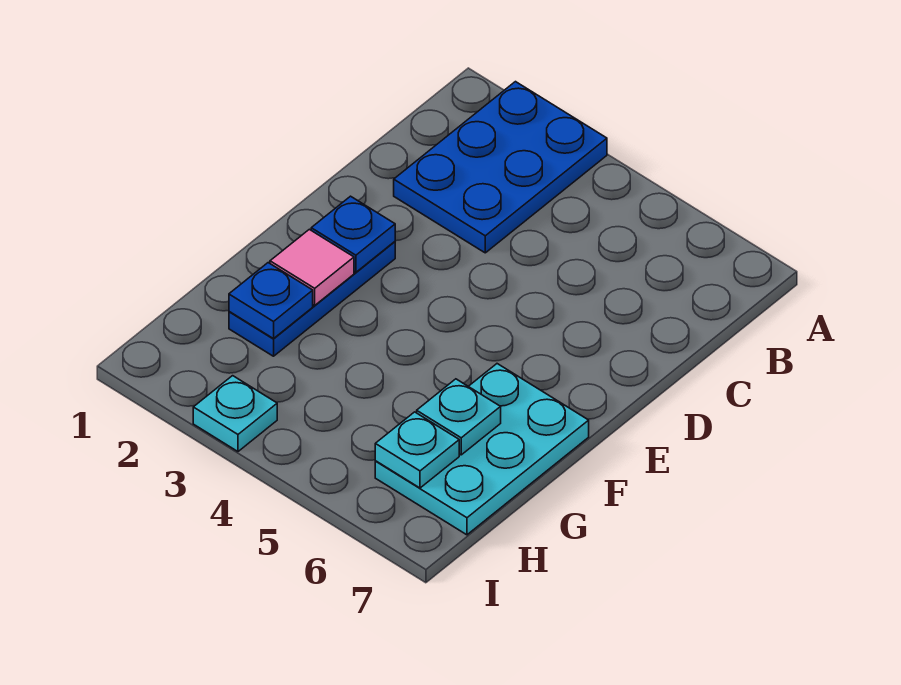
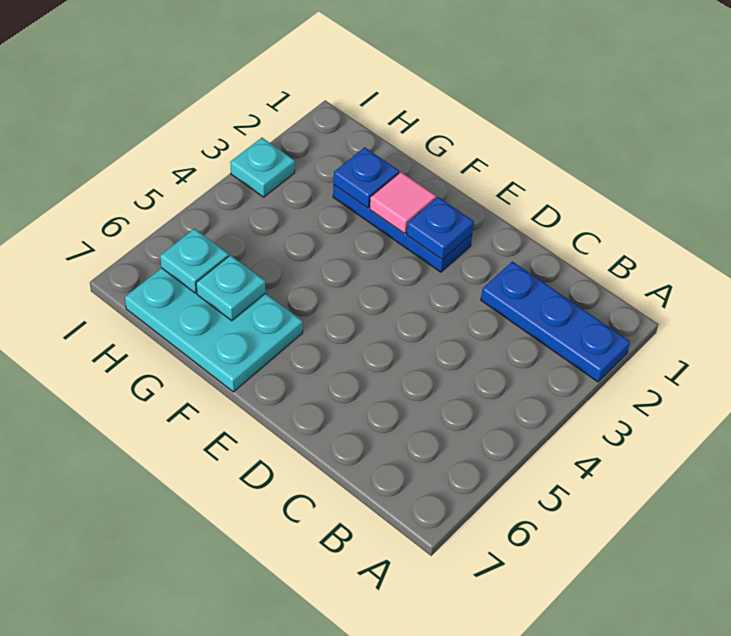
blue 2x3 plate [394,82,607,253] -> blue 1x3 plate [481,262,630,382]

